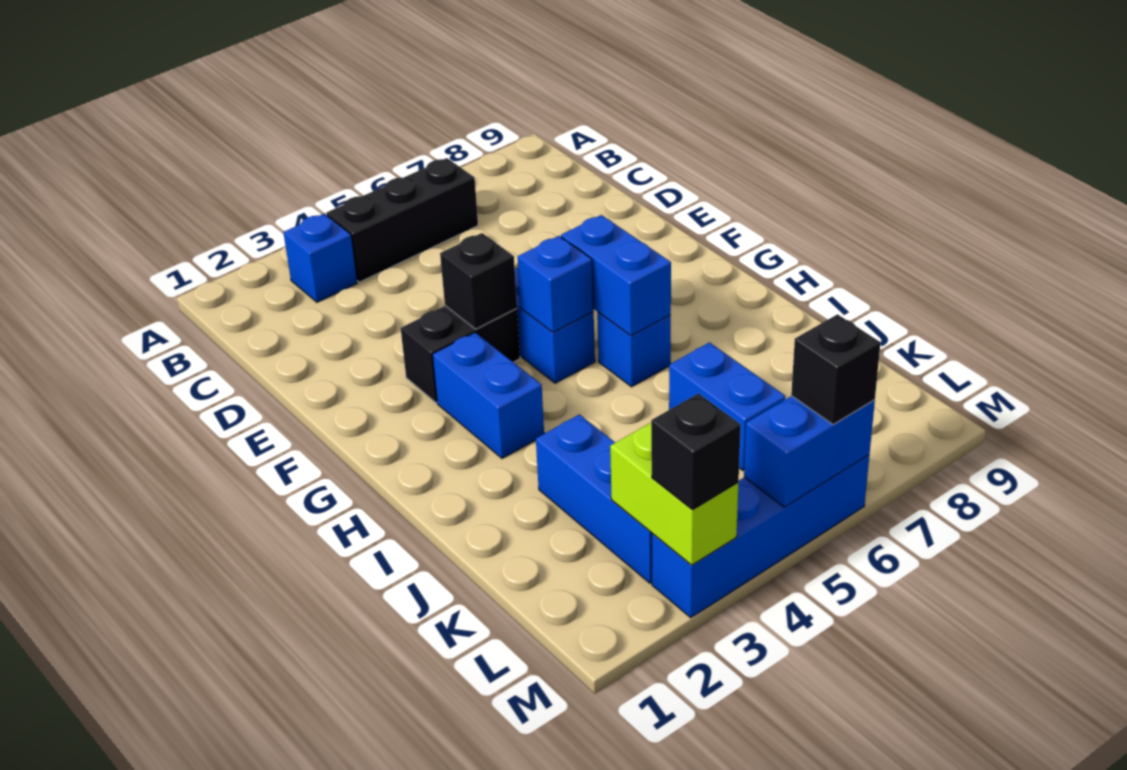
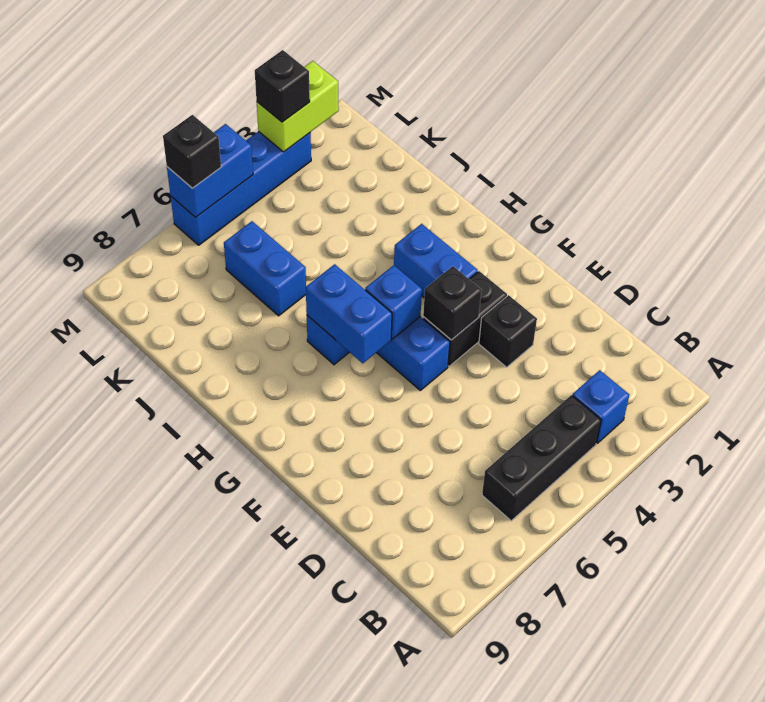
none -> black 1x1 brick [479,295,537,367]
blue 1x3 brick [536,414,652,583] -> none
lime 1x2 brick [610,423,738,565] -> lime 1x2 brick turned to [257,61,339,152]

